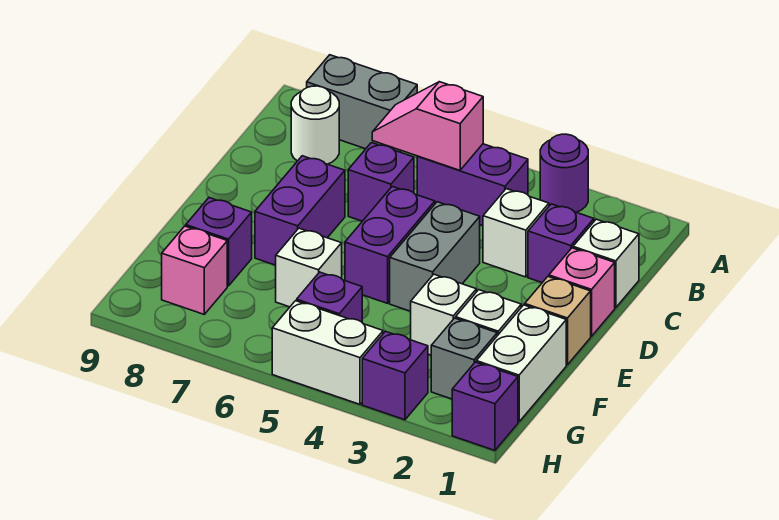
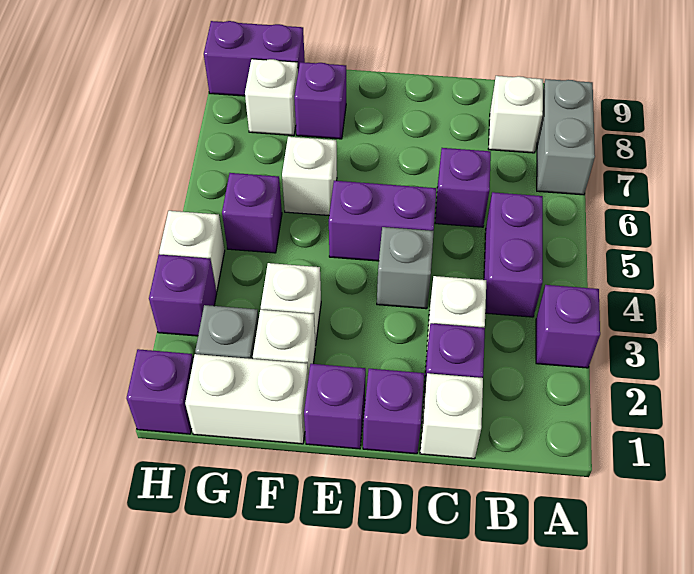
purple 1x1 round brick [540,134,588,212] -> purple 1x1 brick [536,285,600,368]
pink 1x2 slope [372,82,483,170] -> none
white 1x1 round brick [291,86,339,164] -> white 1x1 brick [489,76,543,153]
pink 1x1 brick [549,248,615,336] -> purple 1x1 brick [363,369,424,454]
grey 1x2 brick [390,202,480,311] -> grey 1x1 brick [377,227,434,309]
purple 1x2 brick [255,156,345,265] -> purple 1x2 brick moved to [204,21,305,96]
tan 1x1 brick [525,277,591,365] -> purple 1x1 brick [304,364,366,449]
pink 1x1 brick [162,226,227,314] -> white 1x1 brick [245,59,298,136]
white 1x2 brick [272,301,383,404] -> white 1x1 brick [159,211,225,292]

